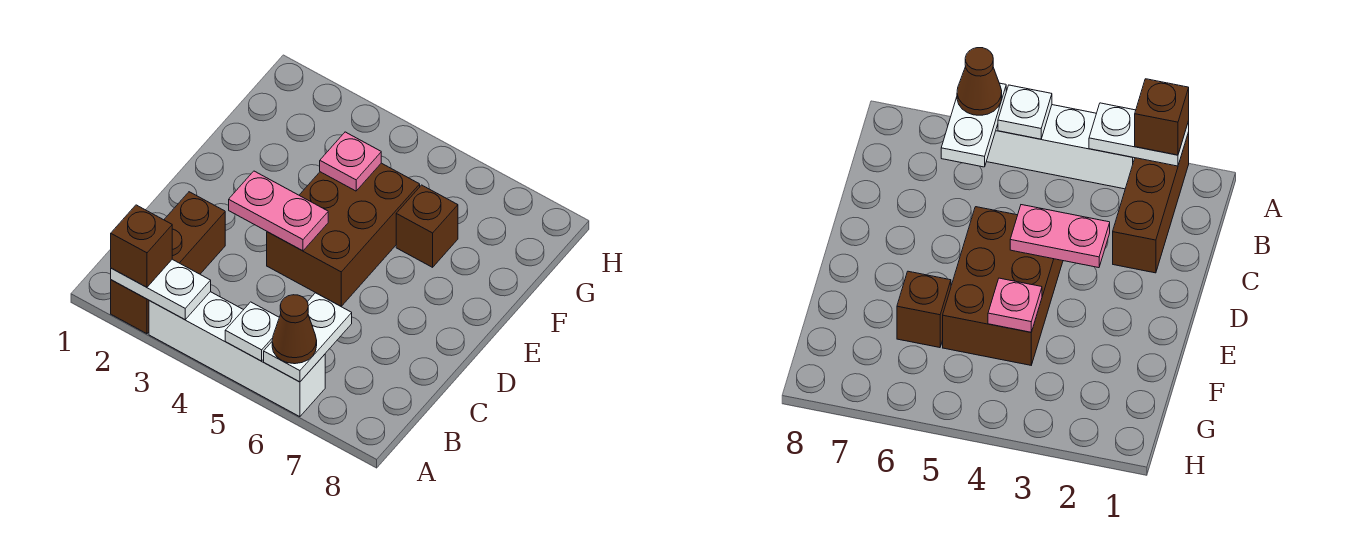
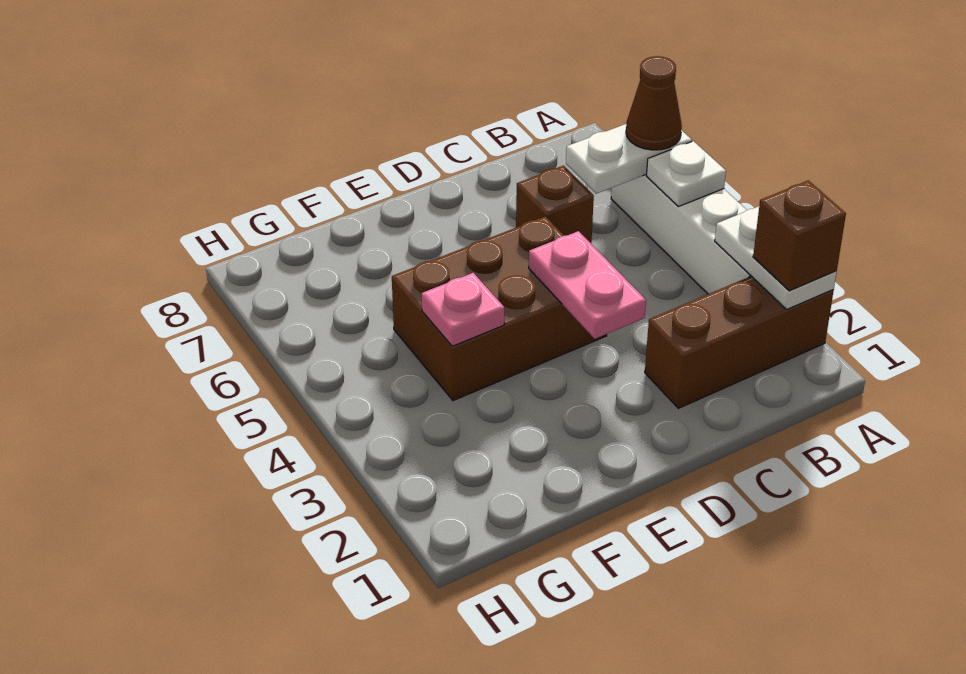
brown 1x1 brick [396,185,458,267] -> brown 1x1 brick moved to [516,166,594,243]

